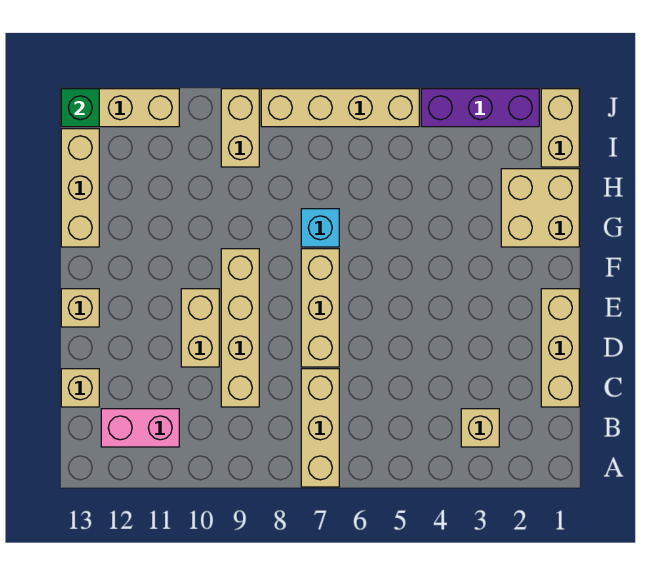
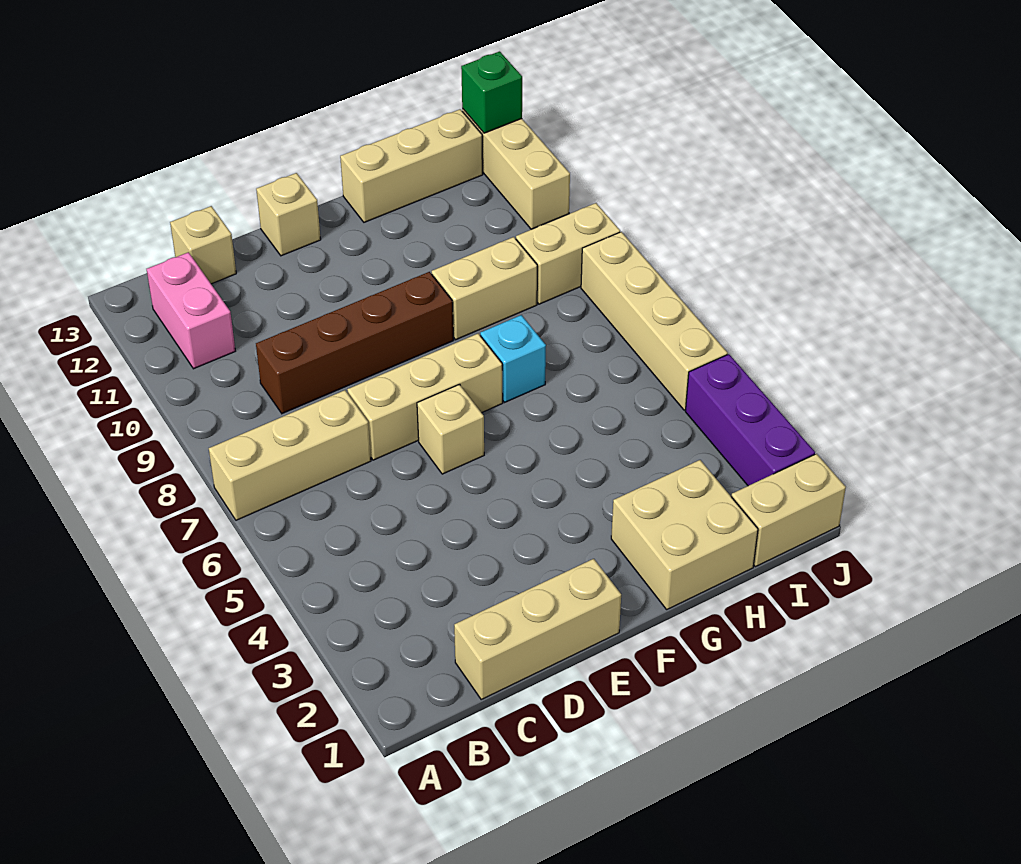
tan 1x1 brick [461,409,499,447] -> tan 1x1 brick moved to [417,384,484,474]
tan 1x4 brick [221,249,259,407] -> brown 1x4 brick [256,272,453,414]
tan 1x2 brick [181,289,219,367] -> tan 1x2 brick moved to [432,237,537,340]

